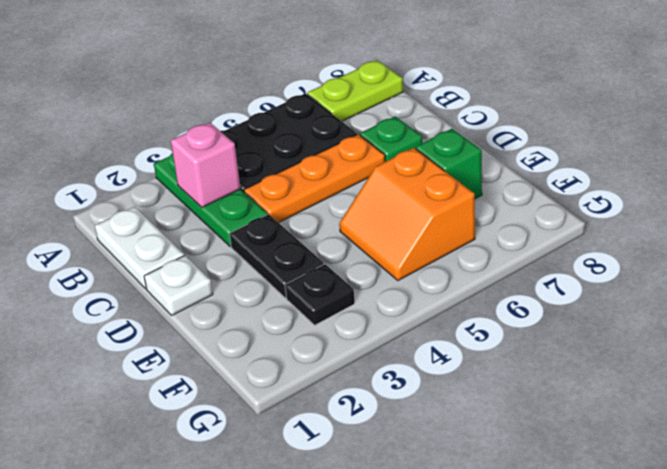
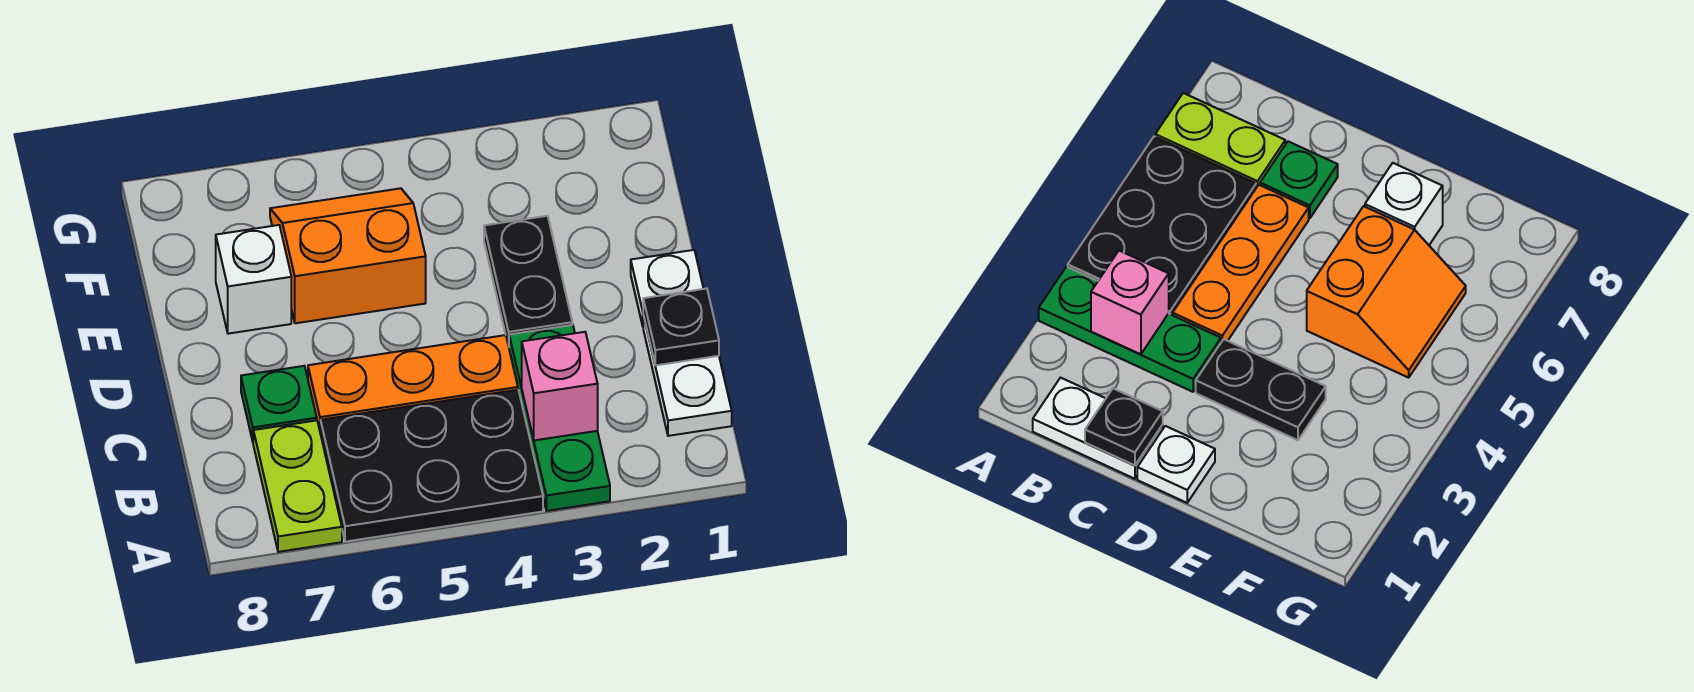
lime 1x2 plate [307,60,403,121] -> lime 1x2 plate turned to [253,420,342,552]
orange 2x2 slope [339,148,475,281] -> orange 2x2 slope turned to [270,188,426,323]
green 1x1 brick [416,129,482,199] -> white 1x1 brick [216,225,291,334]
black 1x1 plate [285,264,355,325] -> black 1x1 plate moved to [643,289,719,365]

